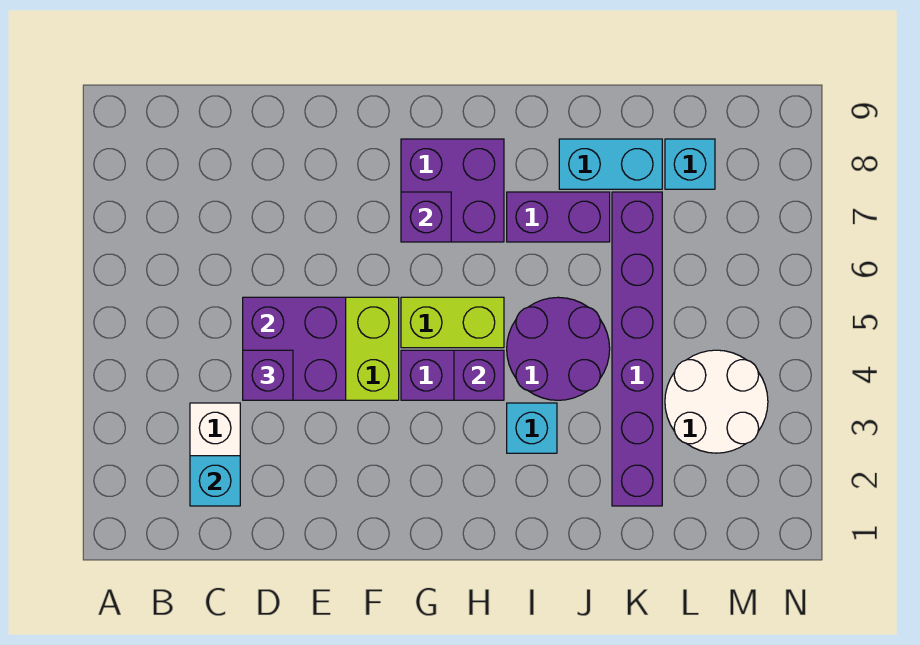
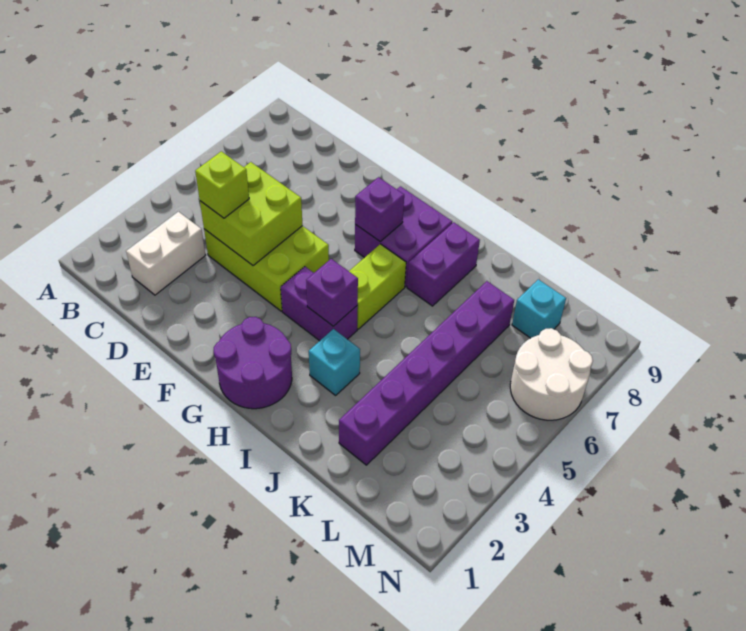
cyan 1x1 brick [190,456,240,506] -> none
purple 2x2 brick [243,297,346,400] -> lime 2x2 brick [200,162,302,266]
purple 1x1 brick [243,350,293,400] -> lime 1x1 brick [195,151,249,218]
lime 1x2 brick [401,297,504,348] -> lime 1x2 brick turned to [349,244,406,329]
purple 2x2 round brick [507,297,610,400] -> purple 2x2 round brick moved to [214,317,292,409]
purple 1x2 brick [507,192,610,242] -> purple 1x2 brick turned to [407,222,480,306]
cyan 1x2 brick [559,139,662,189] -> none
white 2x2 round brick [665,350,768,453] -> white 2x2 round brick moved to [510,328,593,420]

